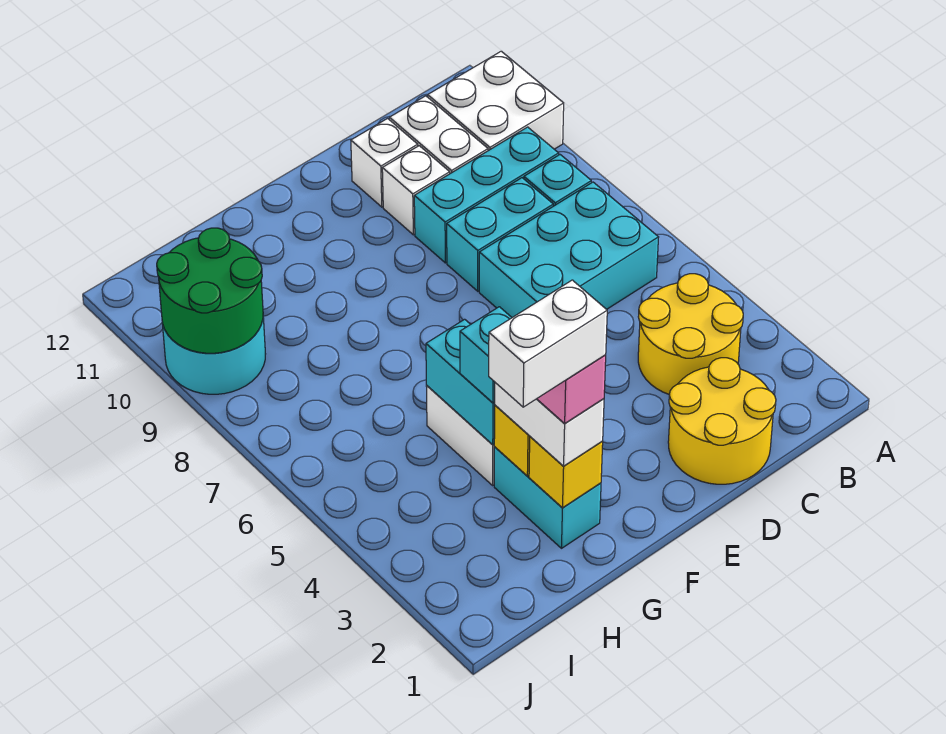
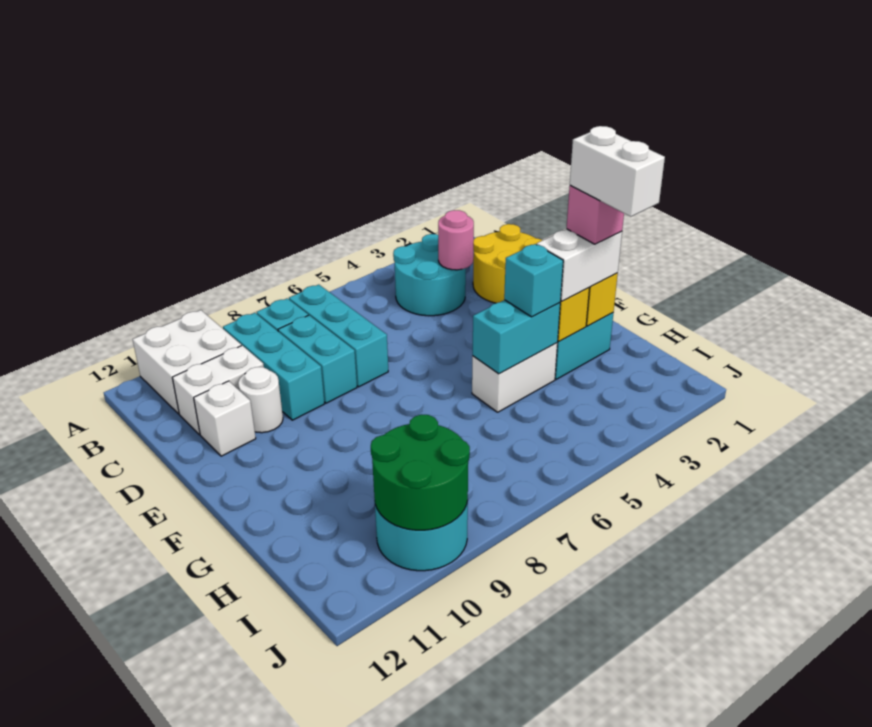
yellow 2x2 round brick [638,274,743,394] -> cyan 2x2 round brick [393,234,466,316]
cyan 2x3 brick [479,182,659,317] -> cyan 1x3 brick [289,285,388,387]
none -> pink 1x1 round brick [438,210,474,270]
white 1x1 brick [382,146,450,235] -> white 1x1 round brick [238,367,283,433]

